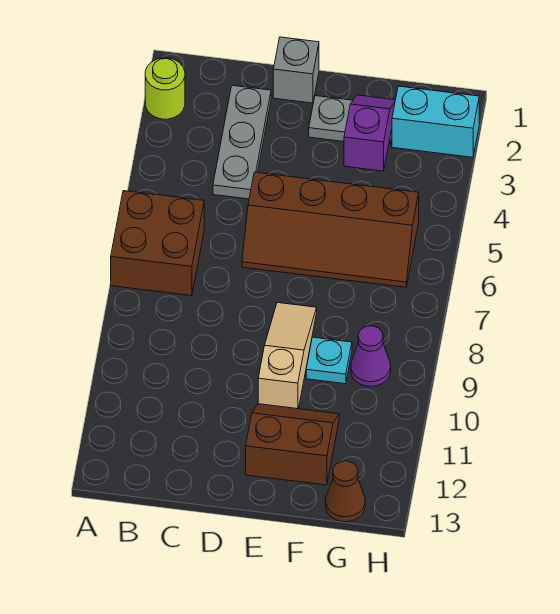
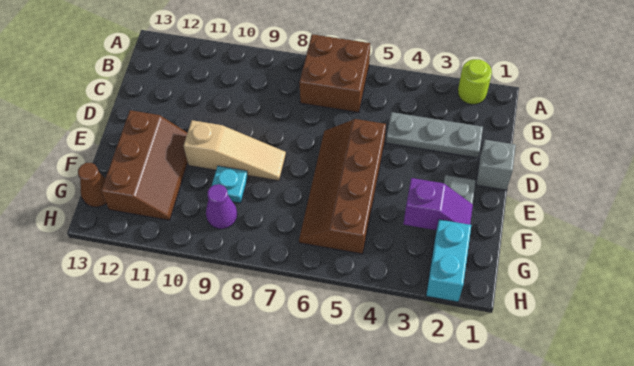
brown 2x2 slope [246,404,339,485] -> brown 2x3 slope [101,110,188,220]

